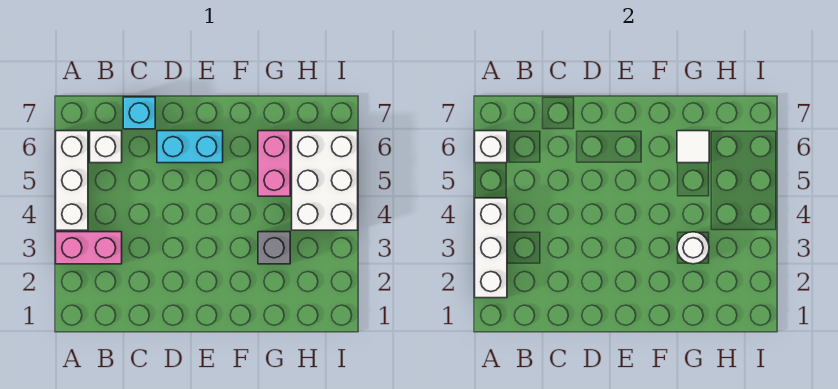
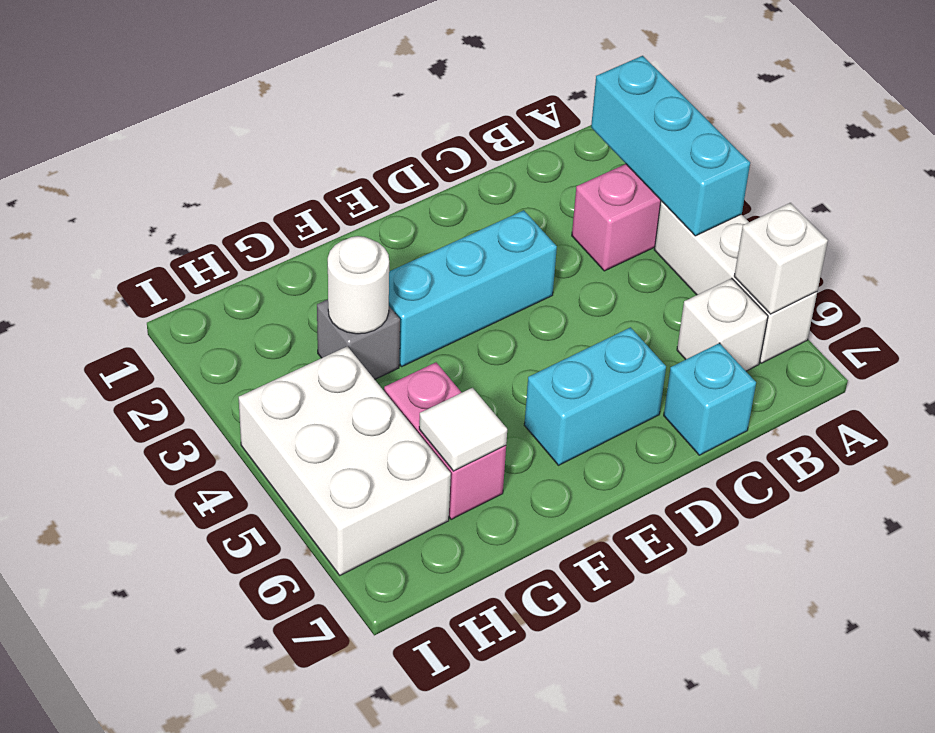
white 1x3 brick [475,198,507,298] -> cyan 1x3 brick [591,56,750,236]
none -> cyan 1x3 brick [389,210,557,366]

